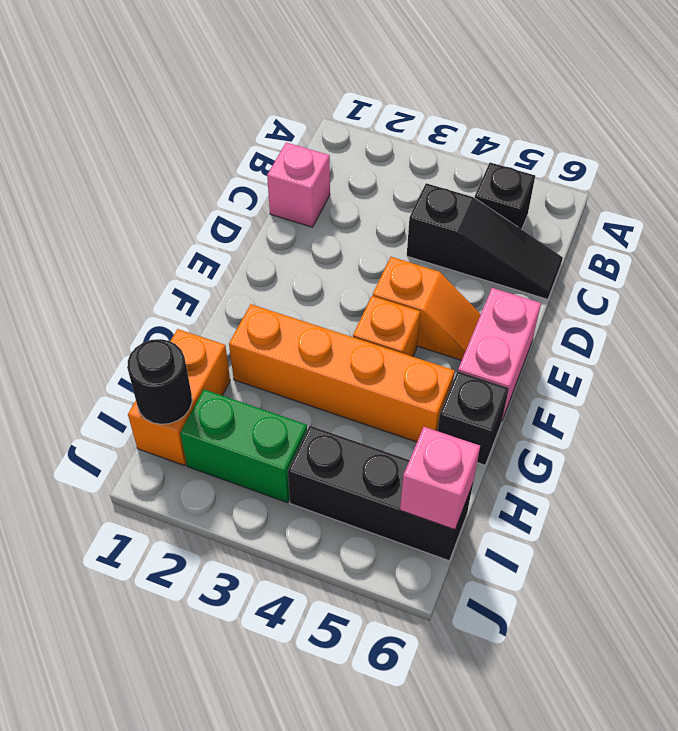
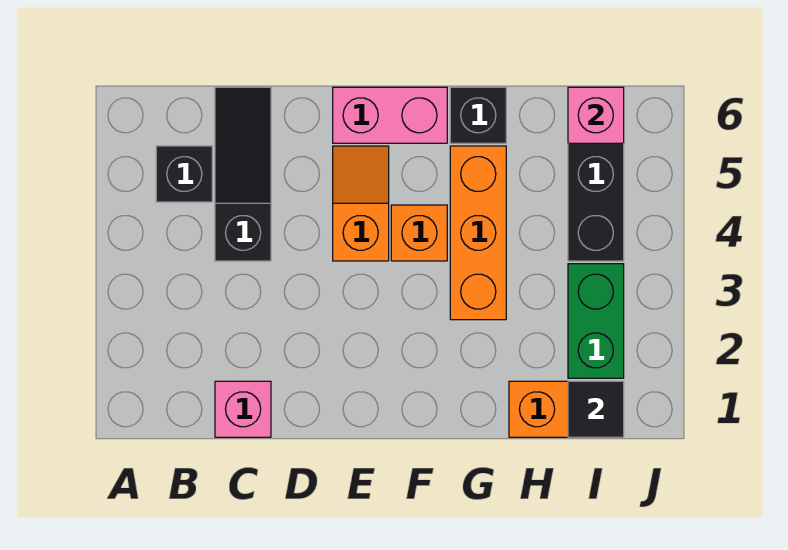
orange 1x4 brick [229,304,455,442] -> orange 1x3 brick [450,146,506,320]
black 1x1 round brick [128,339,192,424] -> black 1x1 tile [568,381,624,437]

